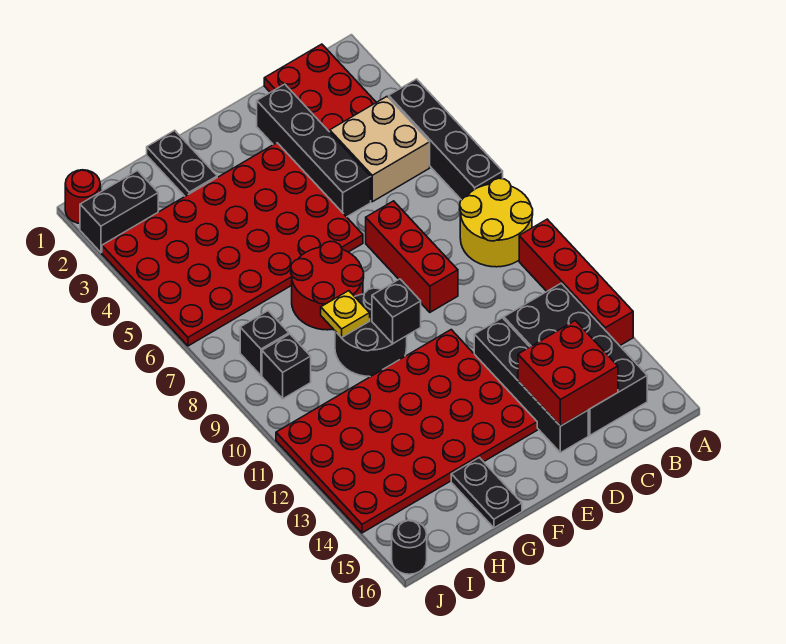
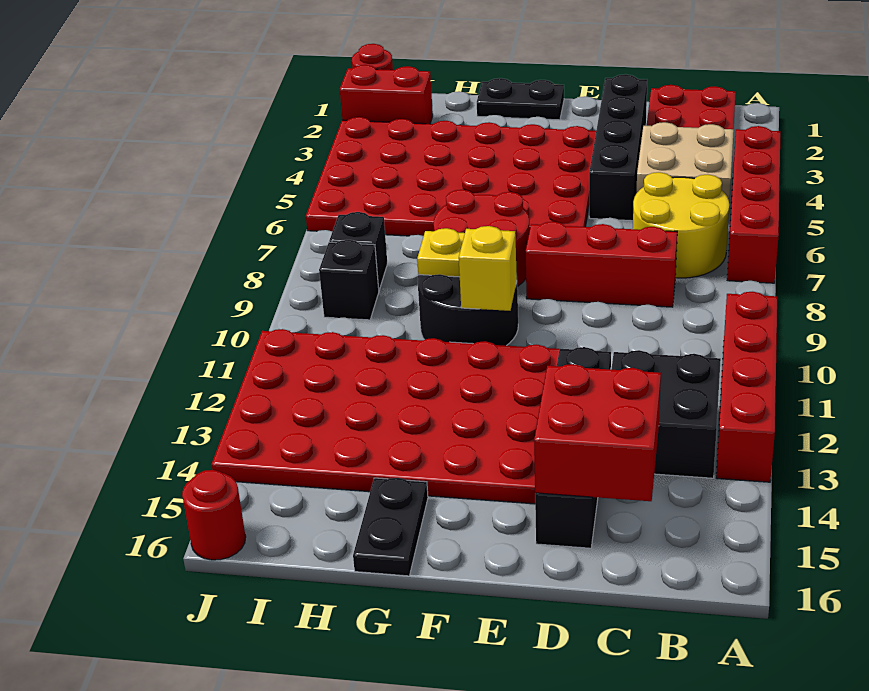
black 1x4 brick [389,79,503,200] -> red 1x4 brick [727,126,780,283]
yellow 2x2 round brick [460,178,533,267] -> yellow 2x2 round brick moved to [633,172,729,278]
black 2x4 brick [504,283,647,435] -> black 2x2 brick [611,350,721,478]
red 1x3 brick [366,201,458,312] -> red 1x3 brick turned to [526,222,677,307]
black 1x1 brick [372,279,421,343] -> yellow 1x1 brick [459,226,517,311]
black 1x2 plate [147,130,217,196] -> black 1x2 plate turned to [477,78,564,120]
black 1x2 brick [80,171,158,252] -> red 1x2 brick [340,65,433,124]
black 1x1 round brick [392,520,427,574] -> red 1x1 round brick [182,470,246,560]

